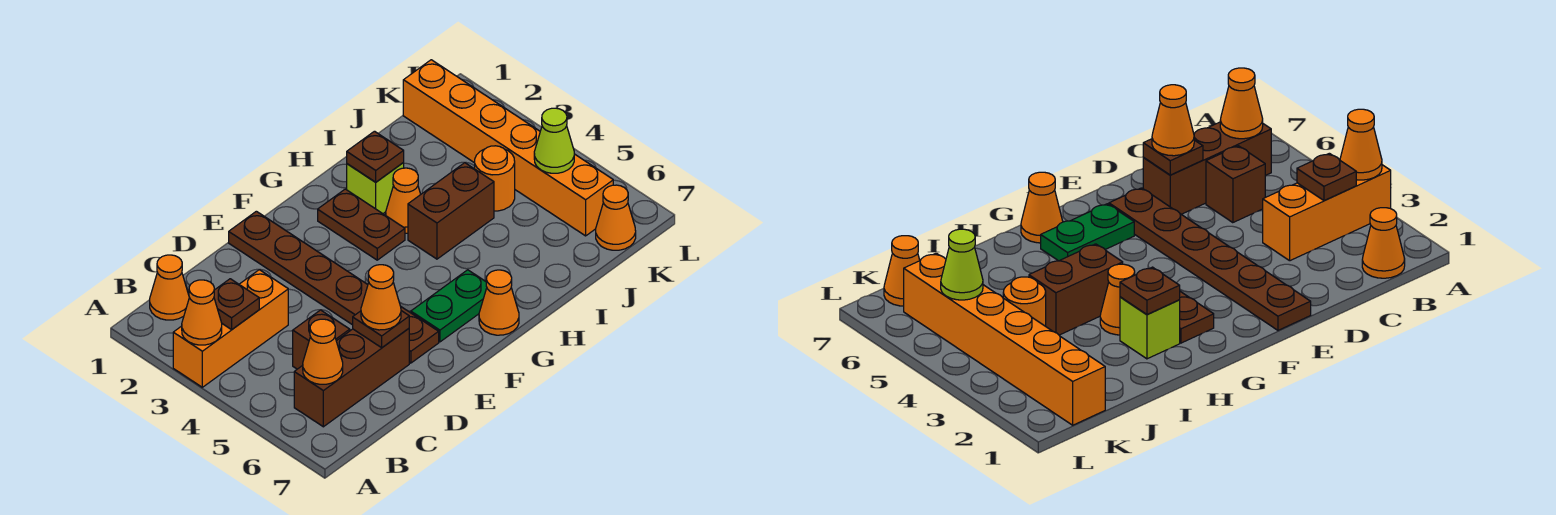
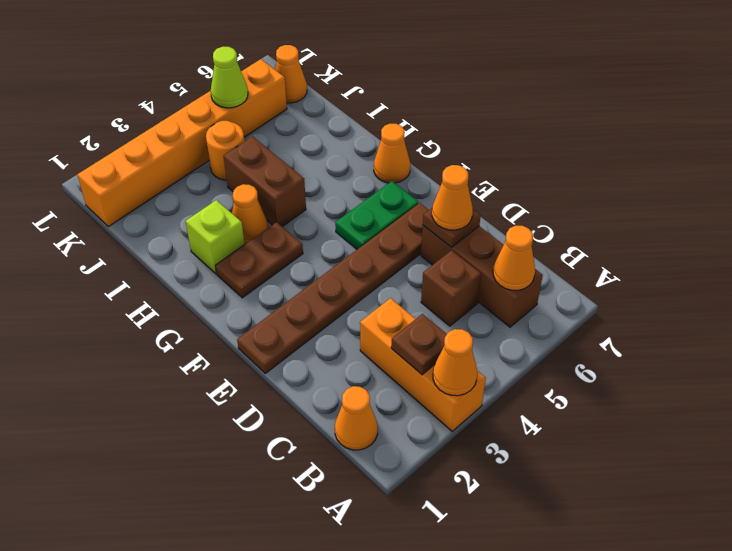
green 1x2 plate [411,270,487,342] -> green 1x2 plate turned to [335,181,418,249]
brown 1x1 plate [347,131,404,182] -> none

